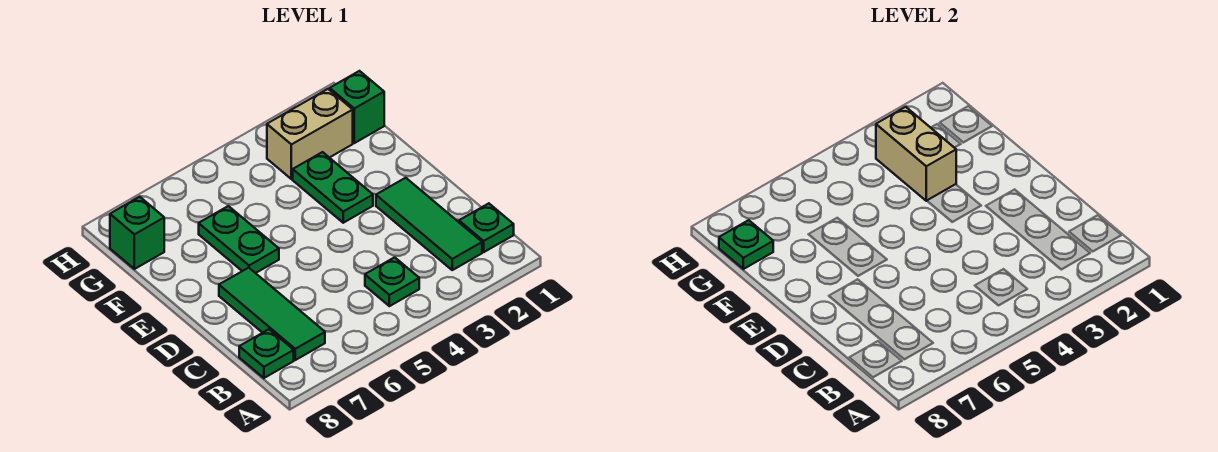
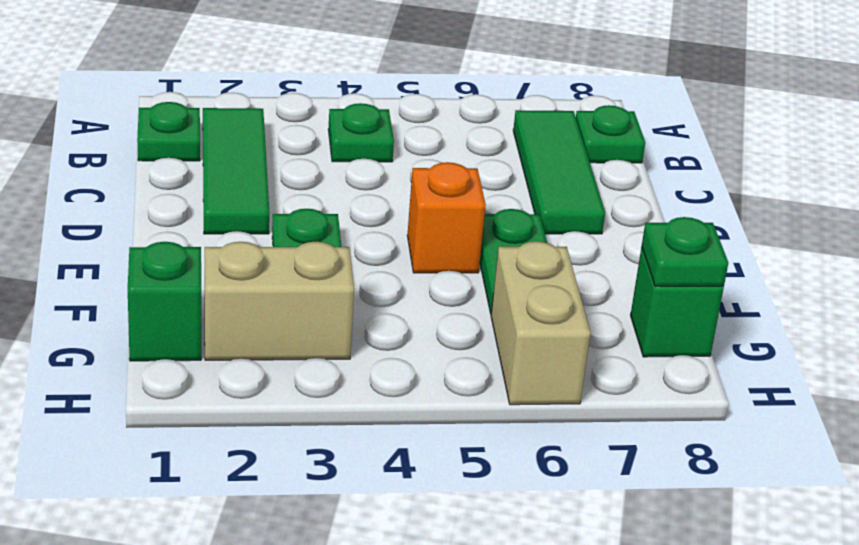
none -> orange 1x1 brick [407,162,486,273]
tan 1x2 brick [876,107,956,201] -> tan 1x2 brick moved to [491,241,591,405]

